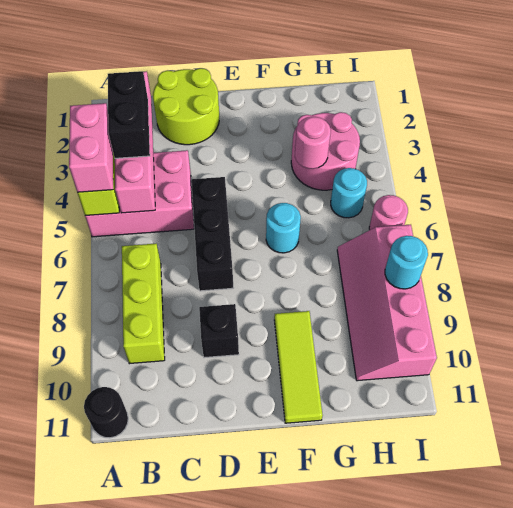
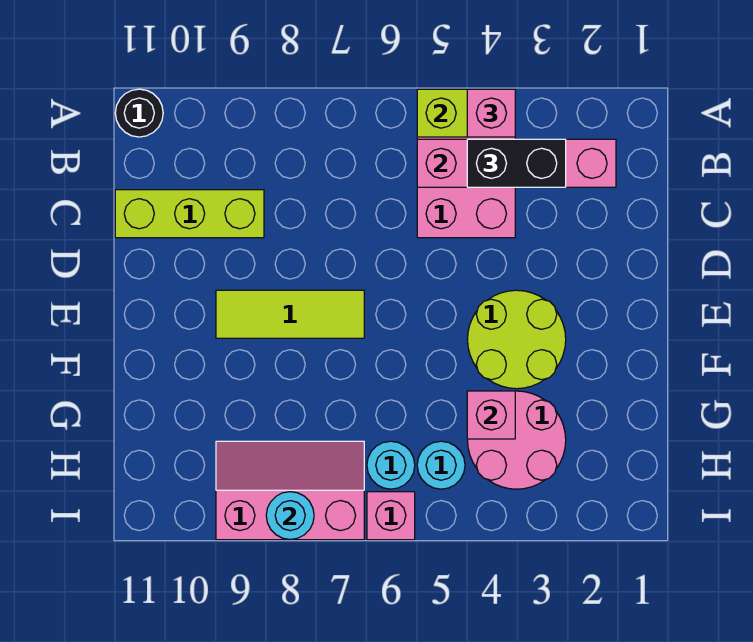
pink 1x2 brick [69,103,113,192] -> pink 1x1 brick [467,89,515,137]
lime 1x3 brick [122,244,165,364] -> lime 1x3 brick moved to [115,190,264,238]
lime 2x2 round brick [153,68,219,145] -> lime 2x2 round brick moved to [468,290,566,389]
black 1x3 brick [192,177,233,291] -> none
black 1x1 brick [199,304,239,358] -> none
cyan 1x1 round brick [266,203,301,253] -> cyan 1x1 round brick moved to [367,441,415,489]
lime 1x3 tile [274,311,323,423] -> lime 1x3 tile moved to [216,290,364,338]
pink 1x1 round brick [295,117,331,169] -> pink 1x1 brick [467,391,515,439]
pink 2x4 slope [337,225,437,381] -> pink 2x3 slope [216,441,364,540]
pink 1x1 round brick [369,195,408,230] -> pink 1x1 brick [367,492,415,540]

